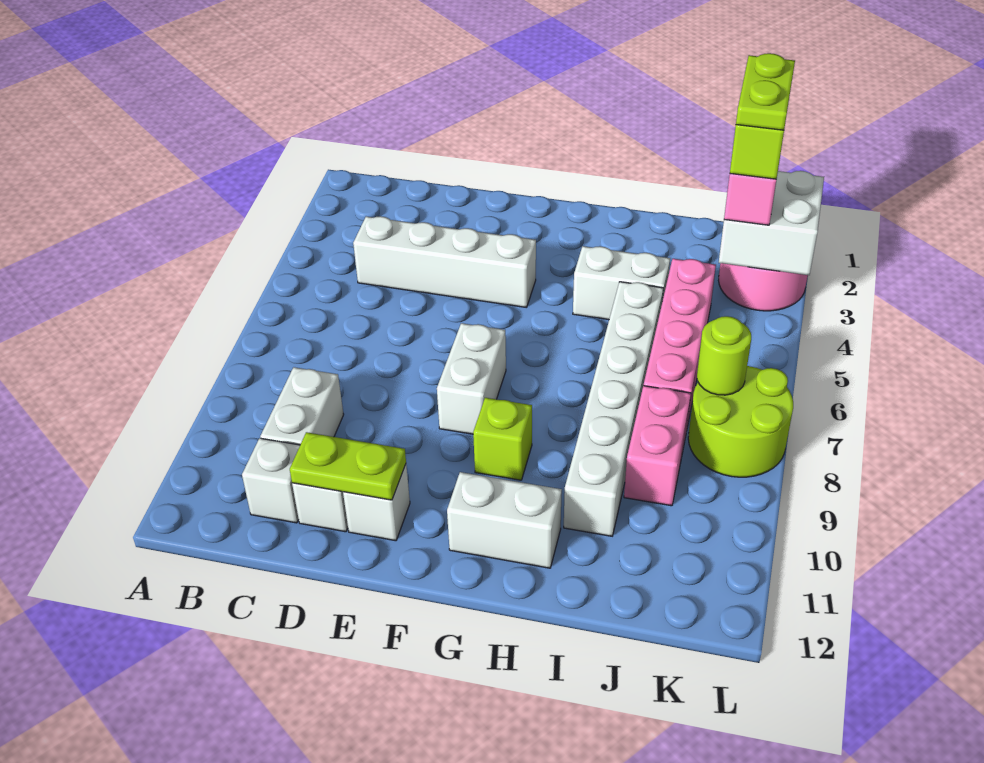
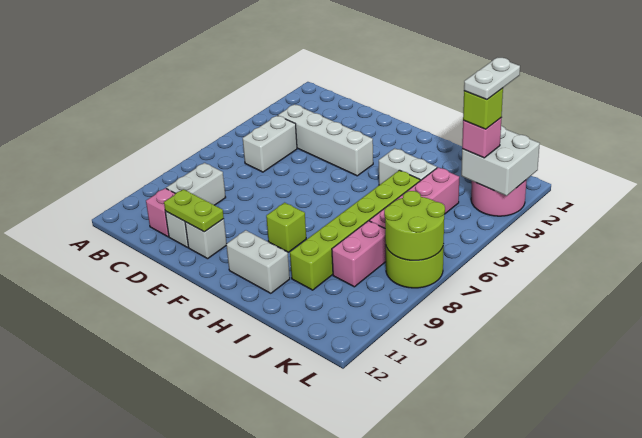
white 1x1 brick [242,438,300,523] -> pink 1x1 brick [146,188,176,237]
white 1x2 brick [437,323,506,434] -> white 1x2 brick moved to [243,116,297,172]
white 1x6 brick [564,282,663,536] -> lime 1x6 brick [290,170,420,290]
lime 1x2 plate [736,53,795,130] -> white 1x2 plate [464,58,520,100]
lime 1x1 round brick [697,316,751,395] -> lime 2x2 round brick [384,191,445,260]

